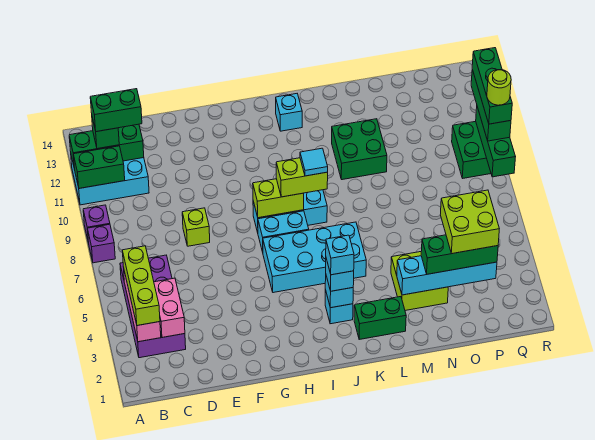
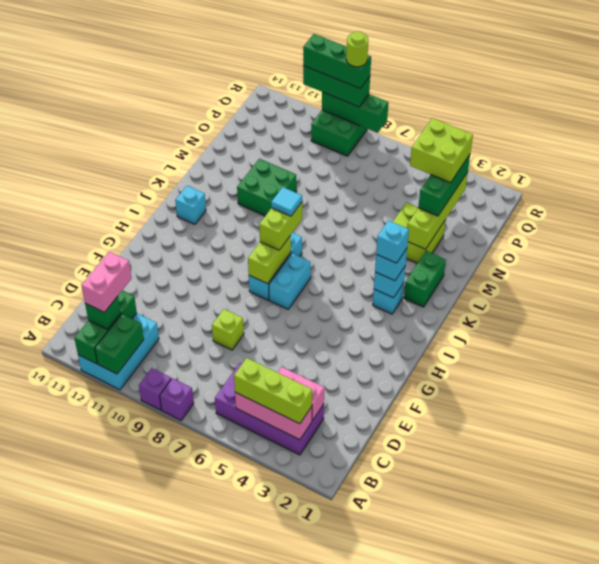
green 1x2 brick [90,89,142,132] -> pink 1x2 brick [82,252,132,312]
cyan 2x4 brick [263,222,366,293] -> none
cyan 1x4 brick [397,256,497,295] -> lime 1x4 brick [407,172,468,249]

